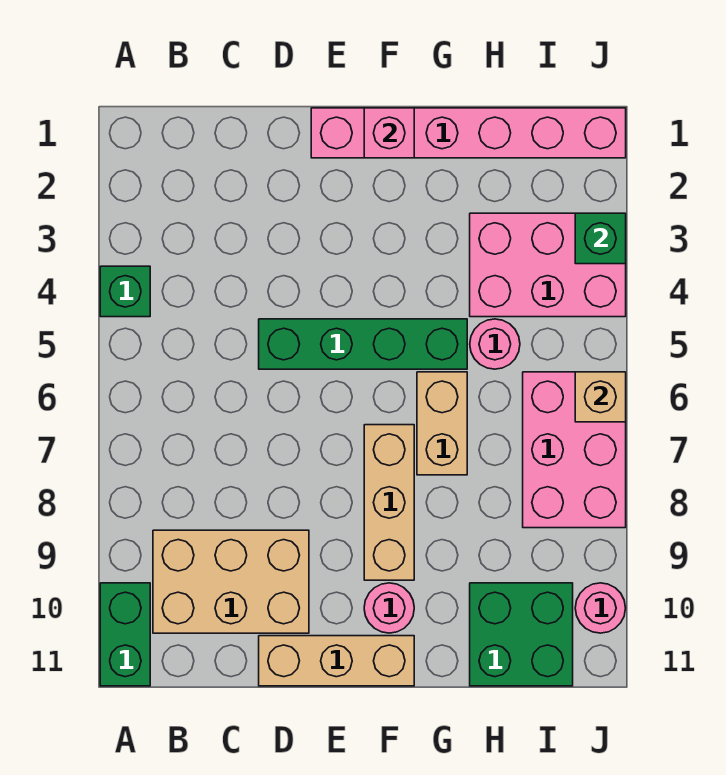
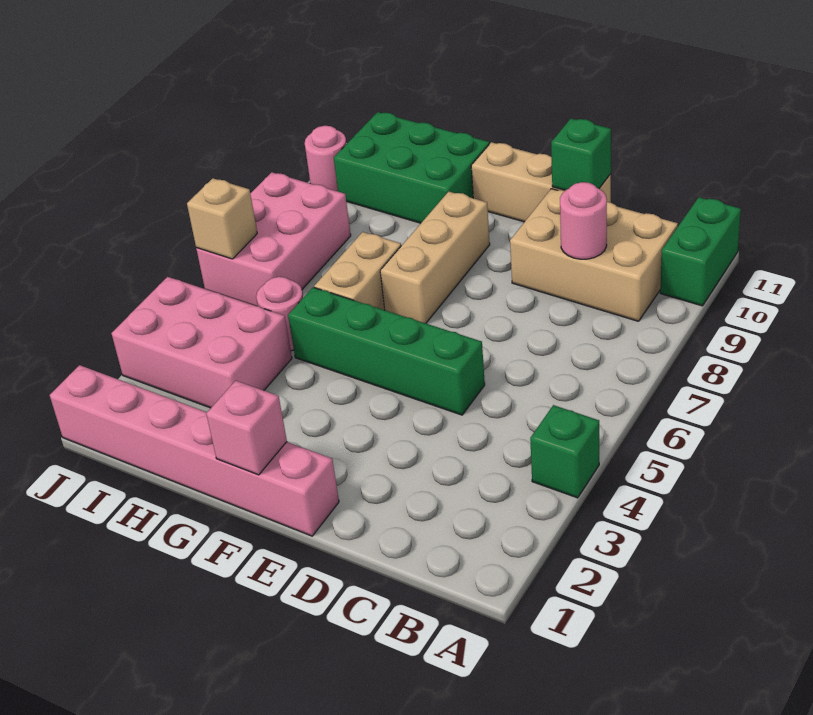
pink 1x1 round brick [364,583,414,633] -> pink 1x1 round brick moved to [560,182,607,259]
green 2x2 brick [470,583,573,686] -> green 2x3 brick [334,112,489,223]
green 1x1 brick [575,213,626,264] -> green 1x1 brick moved to [551,119,611,190]

